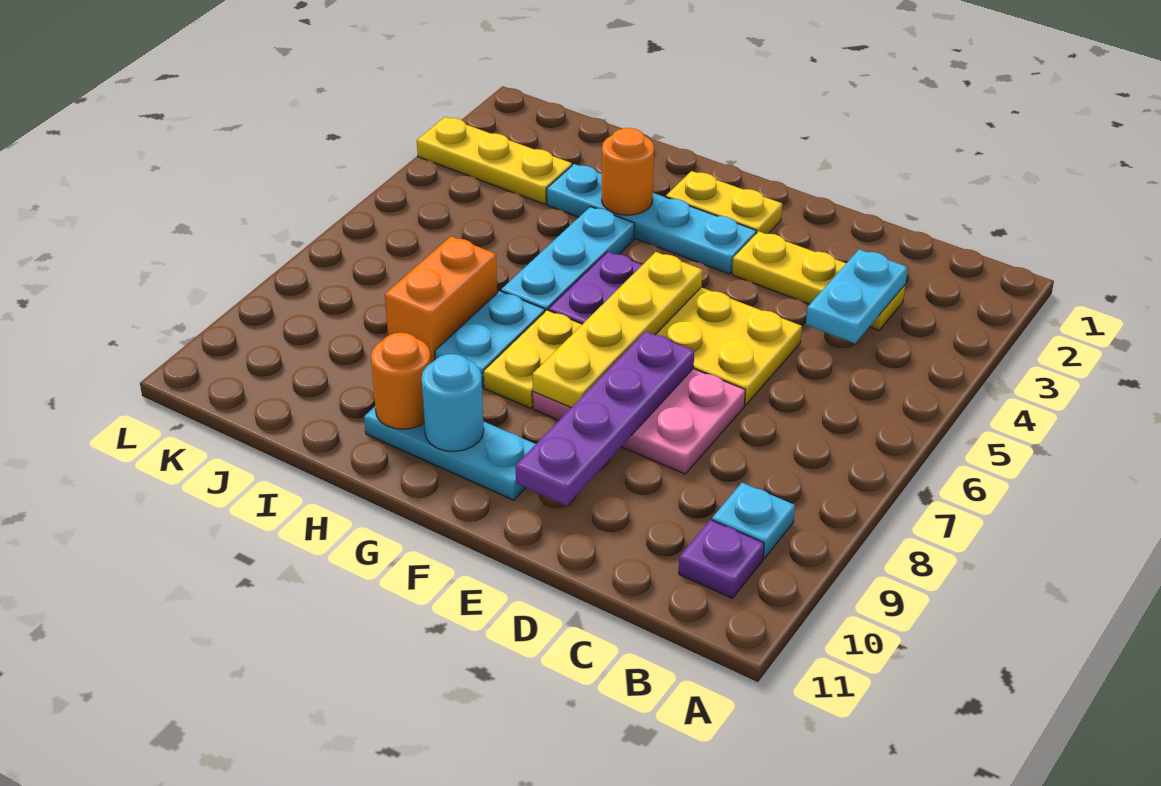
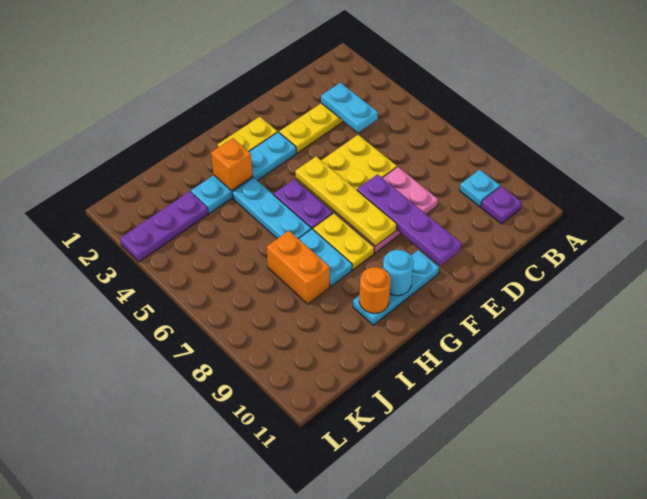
orange 1x1 round brick [602,128,654,215] -> orange 1x1 brick [211,138,253,191]
yellow 1x3 plate [417,117,572,204] -> purple 1x3 plate [120,191,208,262]

